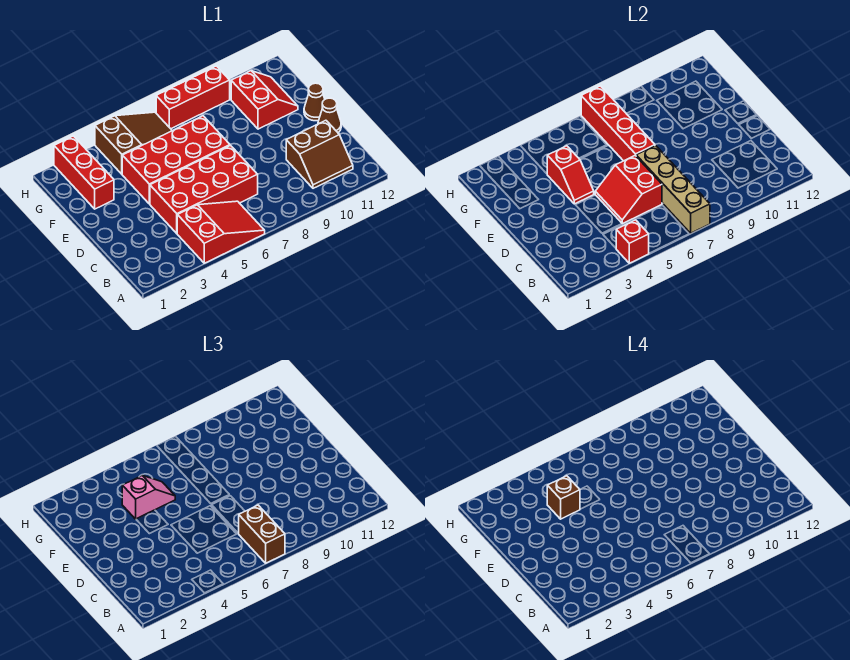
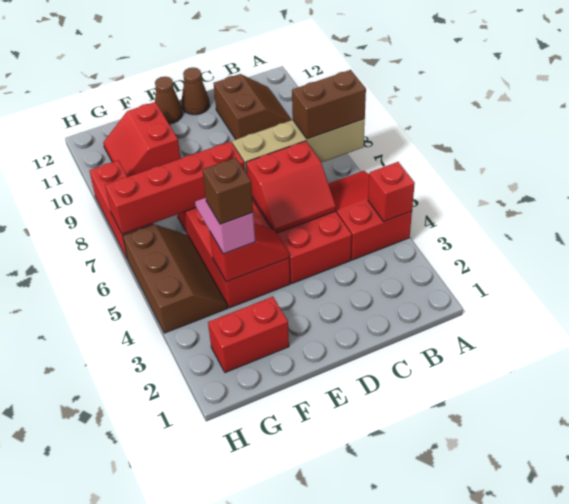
red 1x3 brick [54,136,114,209] -> red 1x2 brick [208,297,289,373]
red 2x2 slope [231,71,298,129] -> red 2x2 slope turned to [103,102,181,177]
brown 2x3 slope [95,112,172,174] -> brown 2x3 slope turned to [123,224,227,333]

